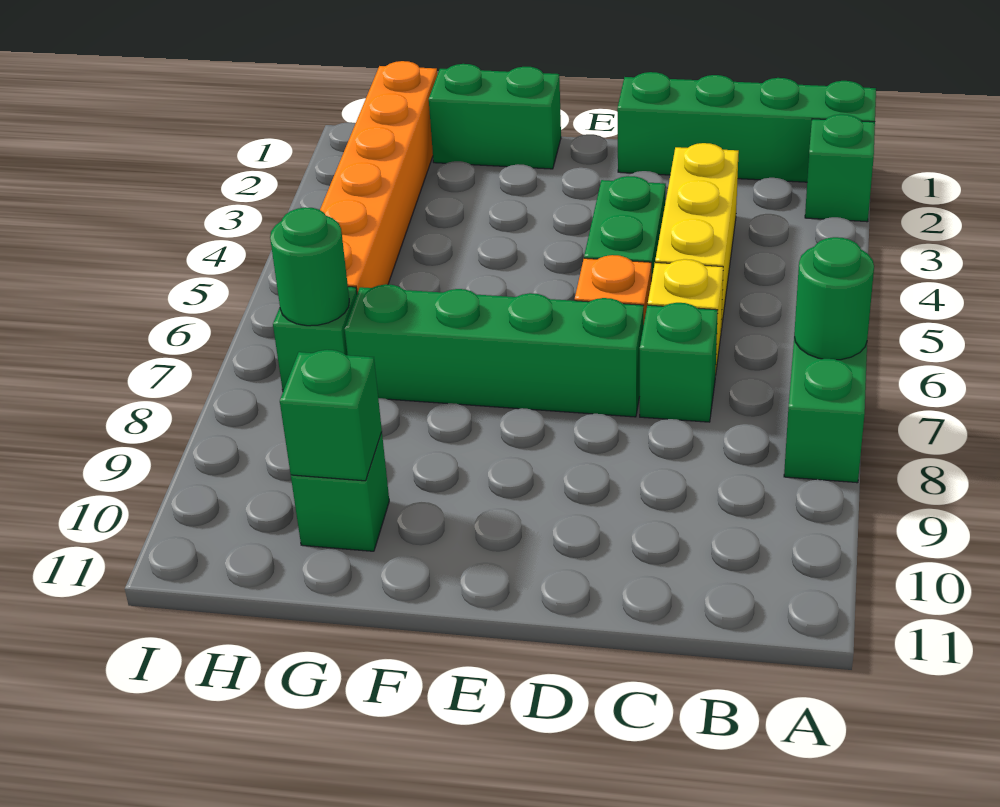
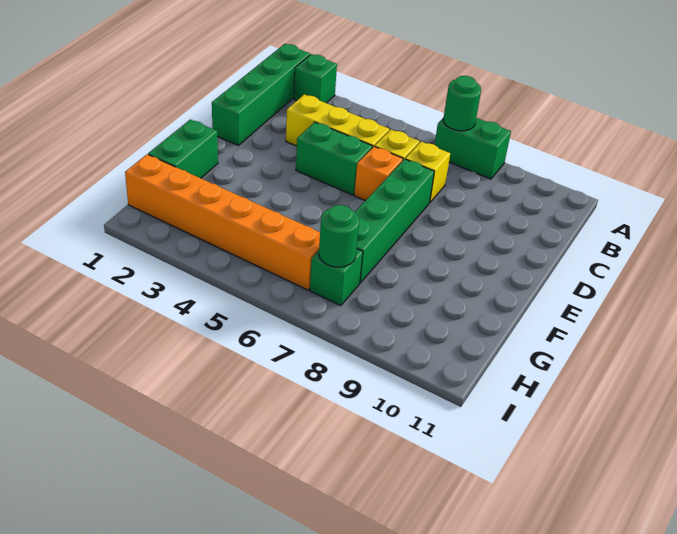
green 1x1 brick [640,303,718,422] -> yellow 1x1 brick [405,141,450,202]
green 1x1 brick [291,432,389,551] -> none
green 1x1 brick [280,350,382,481] -> none

